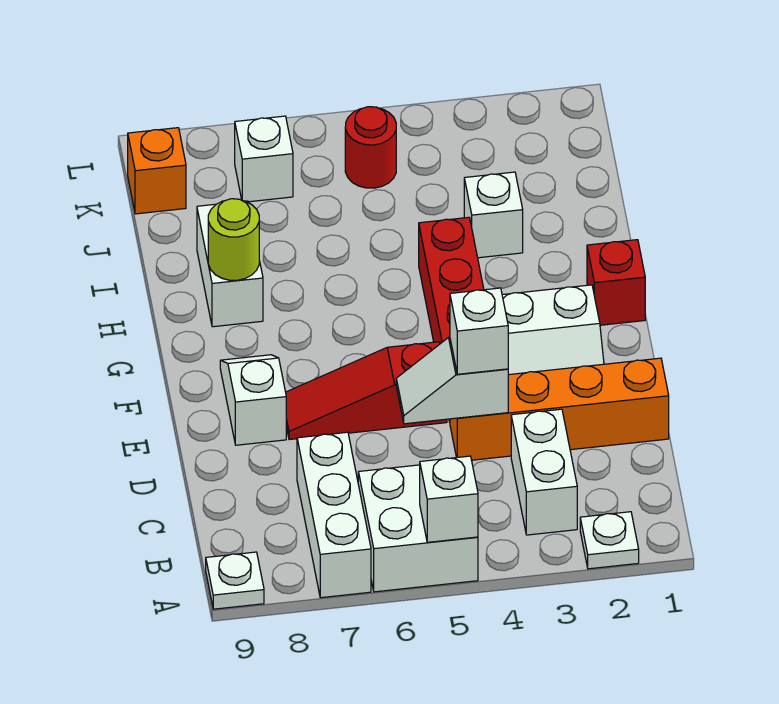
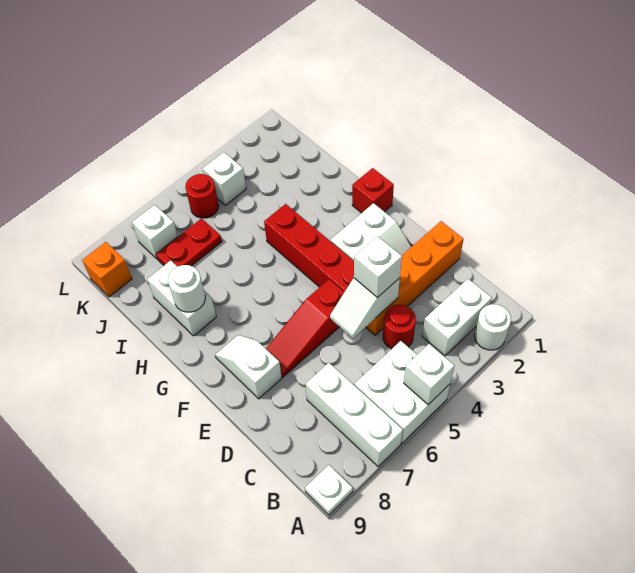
white 1x1 plate [580,512,639,569] -> white 1x1 round brick [474,304,511,350]
white 1x2 brick [511,409,577,535] -> white 1x2 brick turned to [422,279,492,356]
none -> red 1x1 round brick [383,305,416,349]
lime 1x1 round brick [208,199,259,280] -> white 1x1 round brick [168,265,205,312]
white 1x1 brick [464,172,523,258] -> white 1x1 brick moved to [203,152,246,205]
none -> red 1x2 plate [156,219,222,267]

